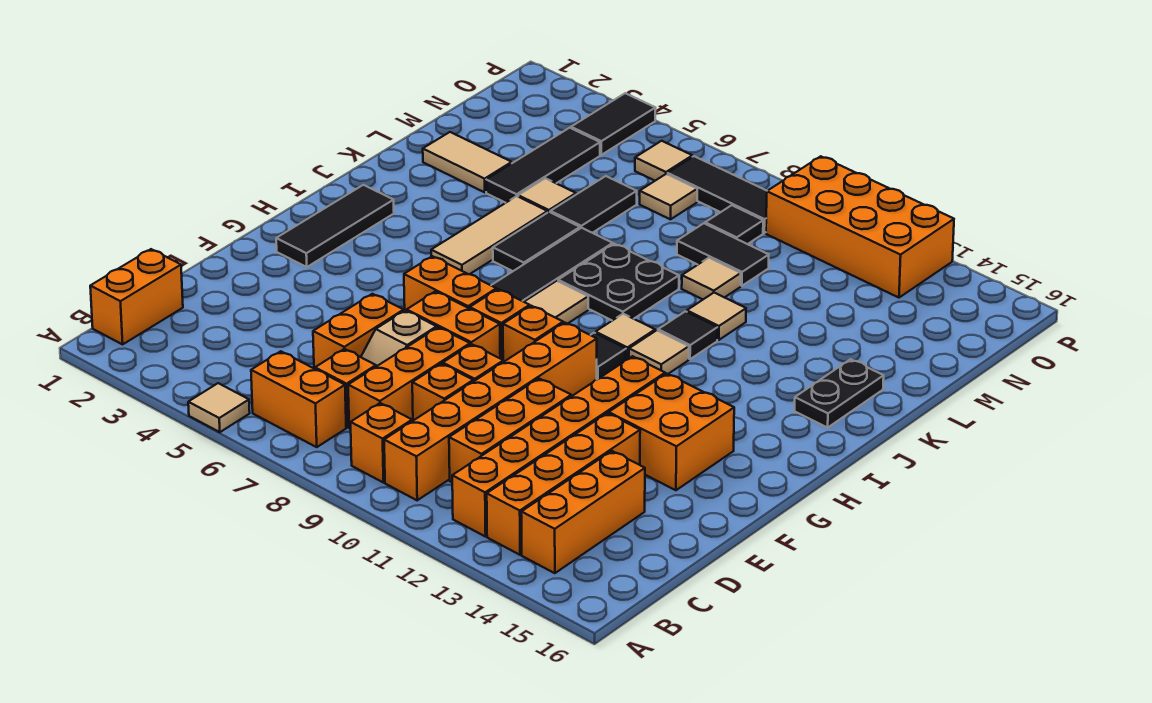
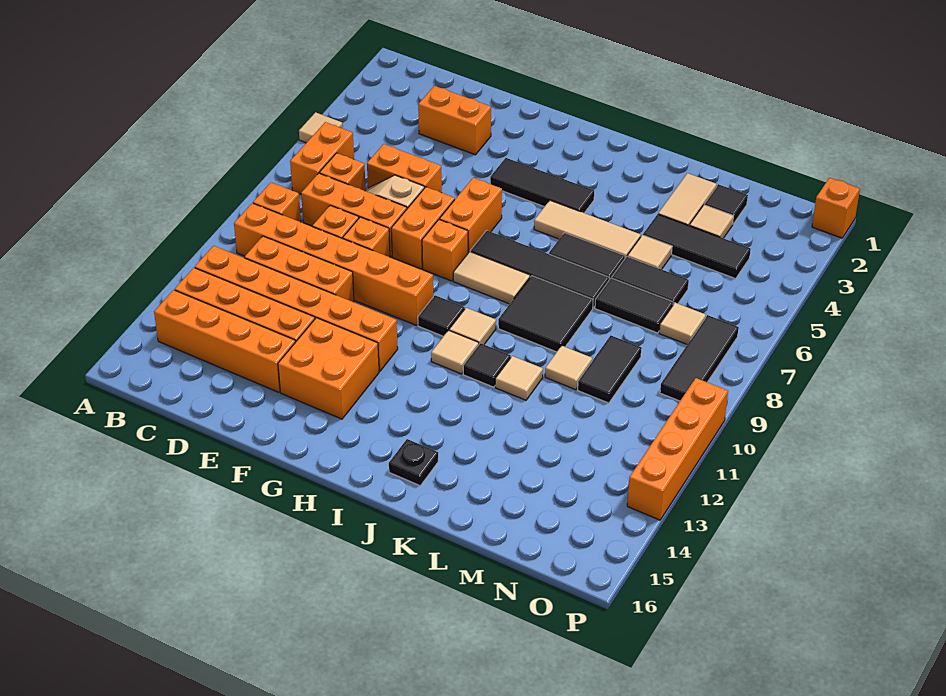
orange 1x2 brick [90,249,183,344] -> orange 1x2 brick moved to [418,86,491,155]
orange 1x3 brick [521,451,645,573] -> orange 1x4 brick [154,290,295,392]
black 1x3 tile [276,185,394,267] -> black 1x3 tile moved to [490,158,594,213]
orange 1x1 brick [503,306,563,362] -> orange 1x1 brick moved to [812,178,860,238]
black 2x2 plate [558,244,679,321] -> black 2x2 tile [498,276,593,352]
black 1x2 plate [795,359,884,428] -> black 1x1 plate [389,439,438,485]
black 1x1 tile [705,205,763,244] -> black 1x1 tile moved to [704,184,748,224]
black 1x2 tile [571,93,656,155] -> black 1x2 tile moved to [595,278,673,333]
tan 1x1 tile [635,141,692,181] -> tan 1x1 tile moved to [689,205,733,238]
orange 2x4 brick [766,156,954,298] -> orange 1x4 brick [627,378,728,520]

